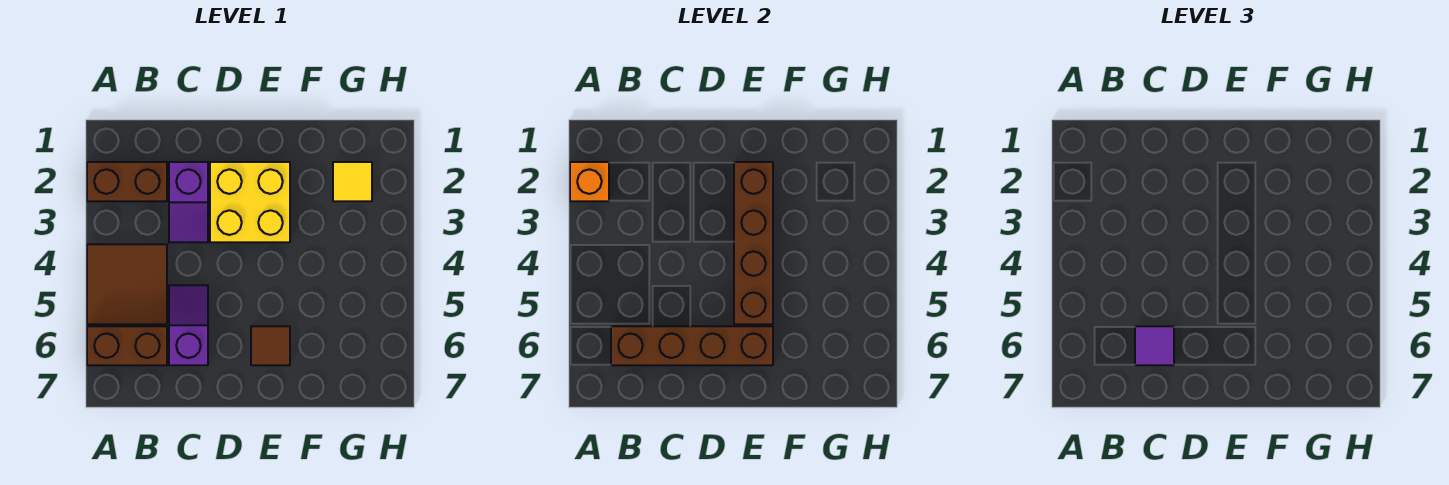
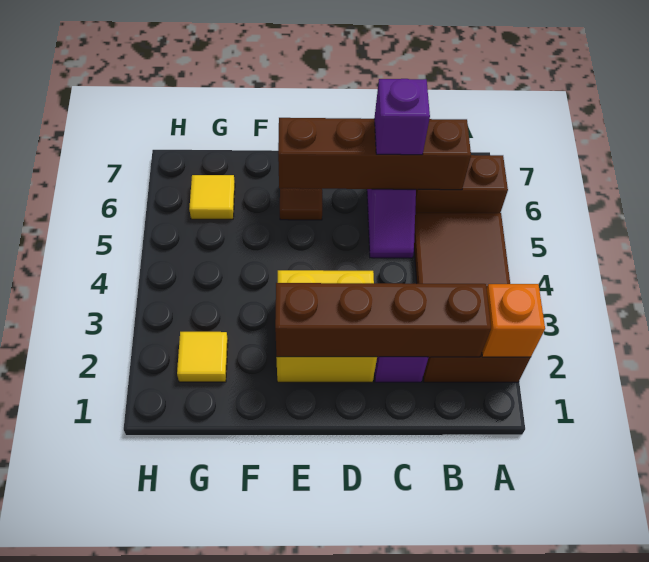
purple 1x1 tile [1135,326,1174,365] -> purple 1x1 brick [374,79,430,155]
brown 1x4 brick [734,162,773,324] -> brown 1x4 brick turned to [275,283,491,357]
none -> yellow 1x1 tile [189,175,235,219]

